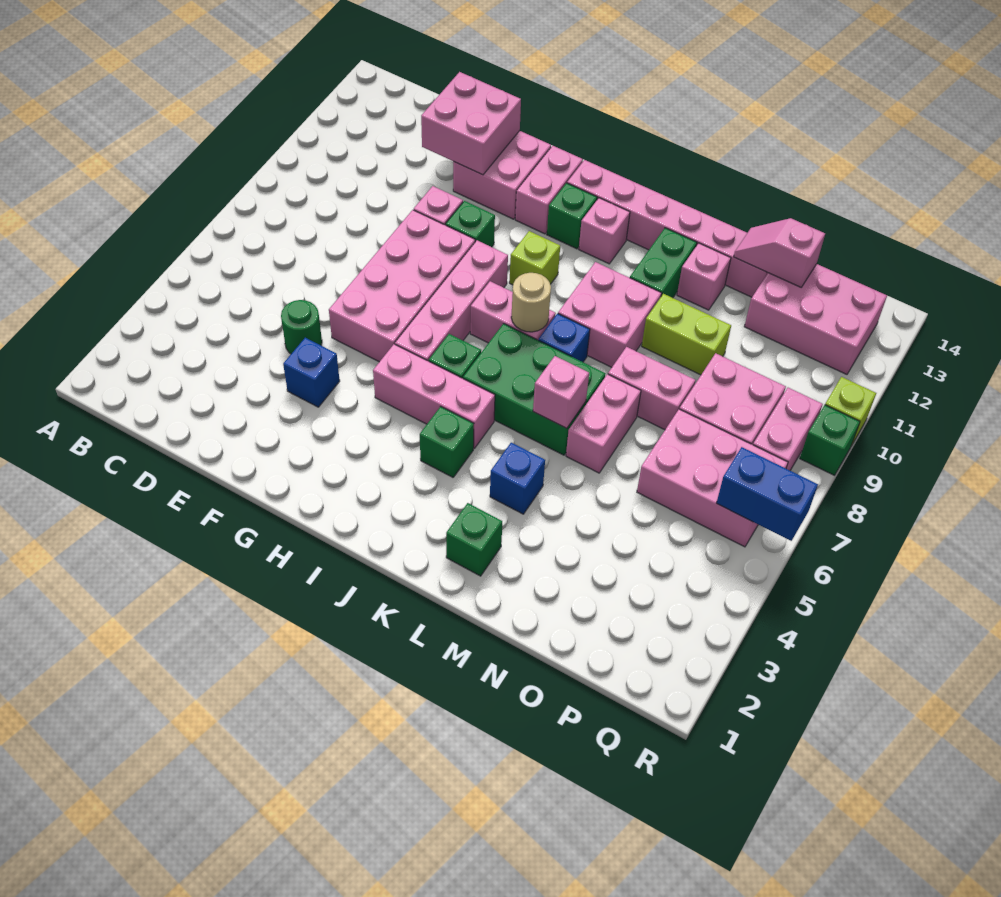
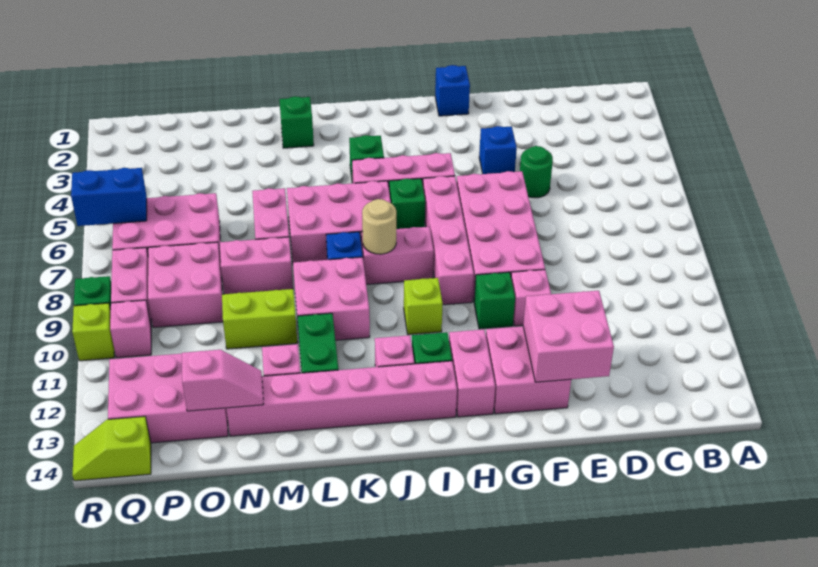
green 2x3 brick [463,324,605,455] -> pink 2x3 brick [287,181,391,262]
blue 1x1 brick [490,443,545,514] -> blue 1x1 brick moved to [435,65,470,116]
pink 1x1 brick [533,356,589,428] -> pink 1x1 brick moved to [110,300,151,358]
none -> lime 1x2 slope [72,416,151,481]

